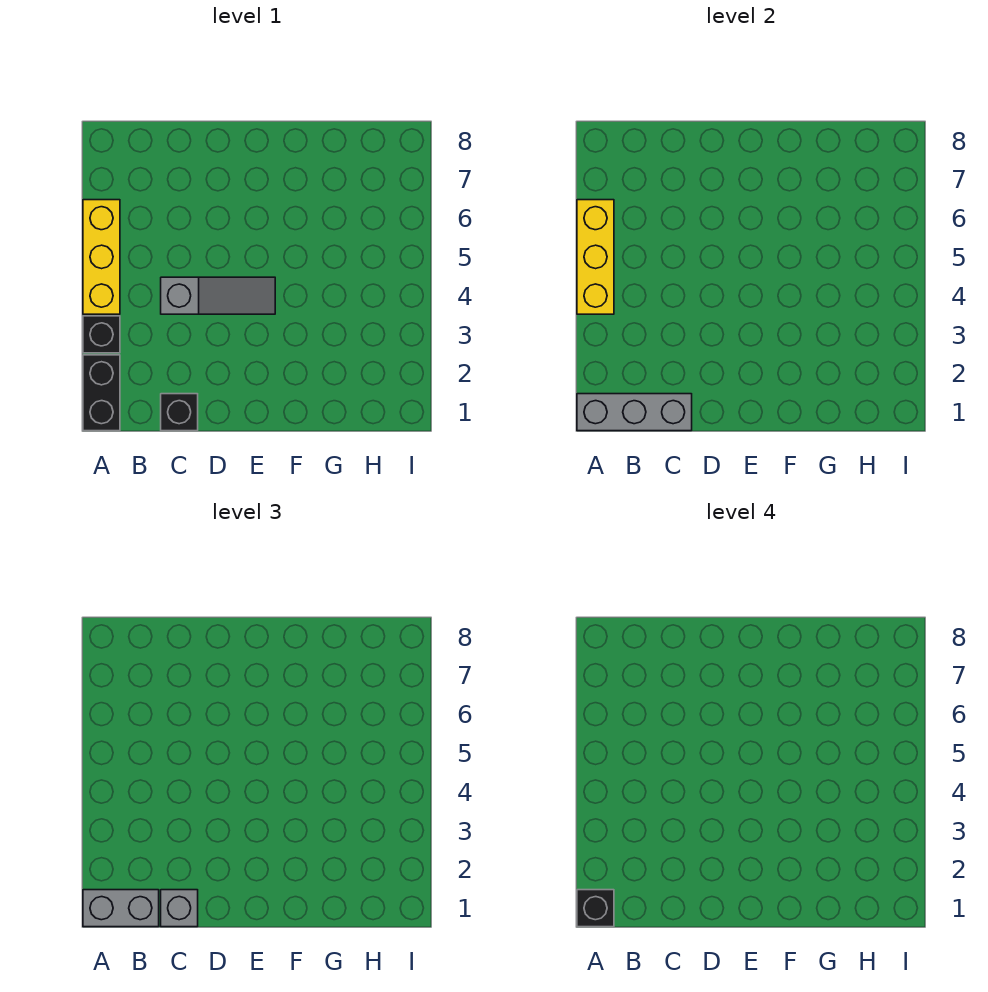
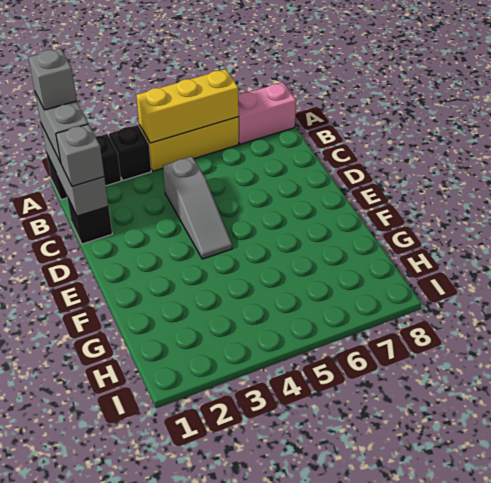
black 1x1 brick [577,890,614,927] -> grey 1x1 brick [28,48,77,110]
none -> pink 1x2 brick [238,82,296,144]

